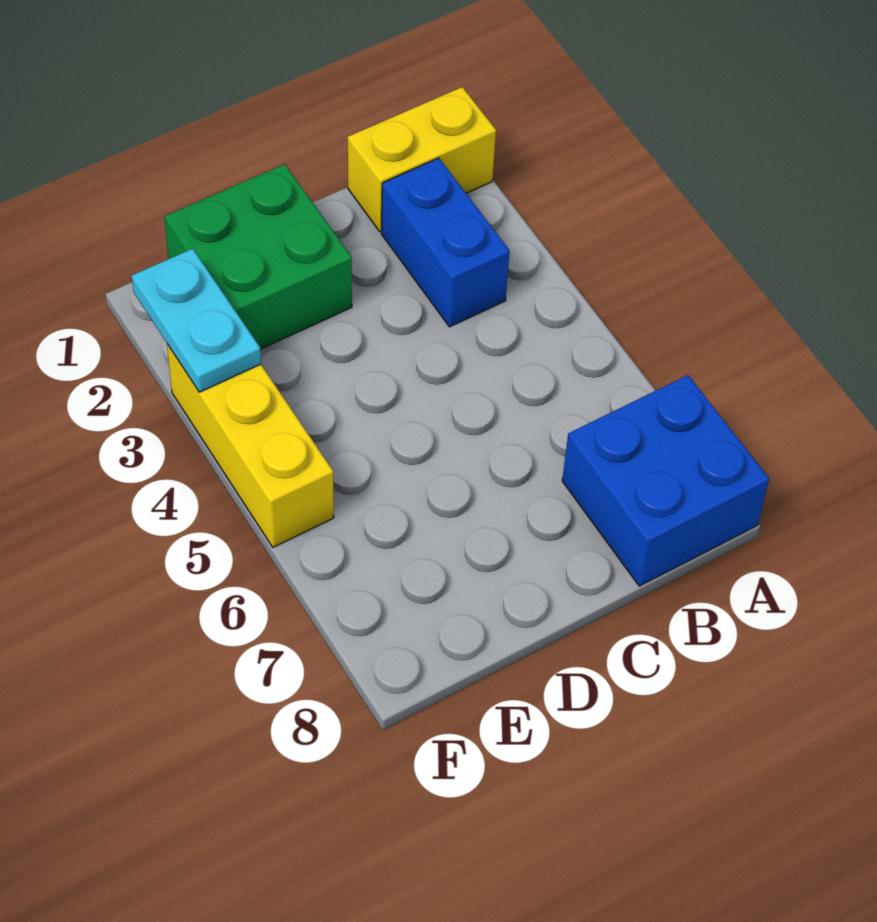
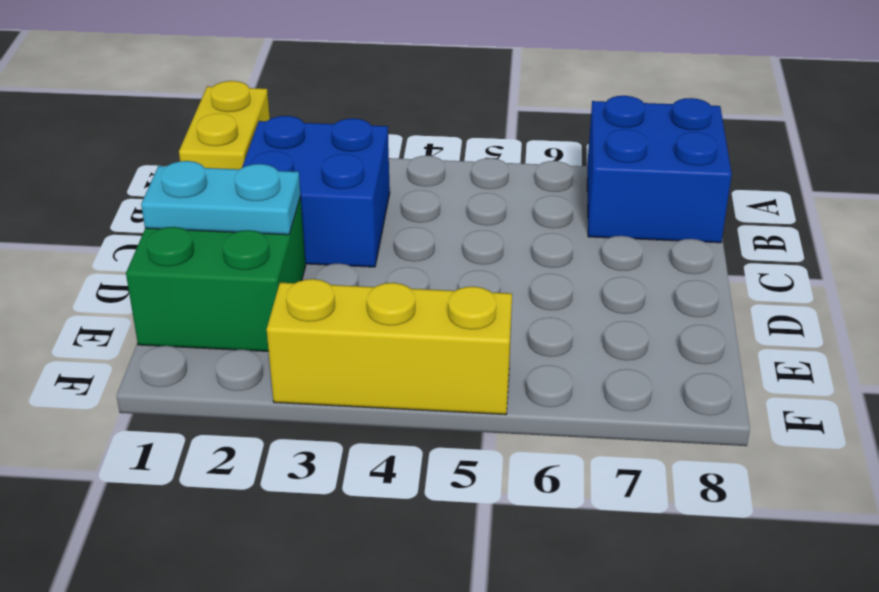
blue 1x2 brick [382,158,510,327] -> blue 2x2 brick [242,116,390,267]
cyan 1x2 plate [132,249,261,392] -> cyan 1x2 plate moved to [141,161,301,235]

